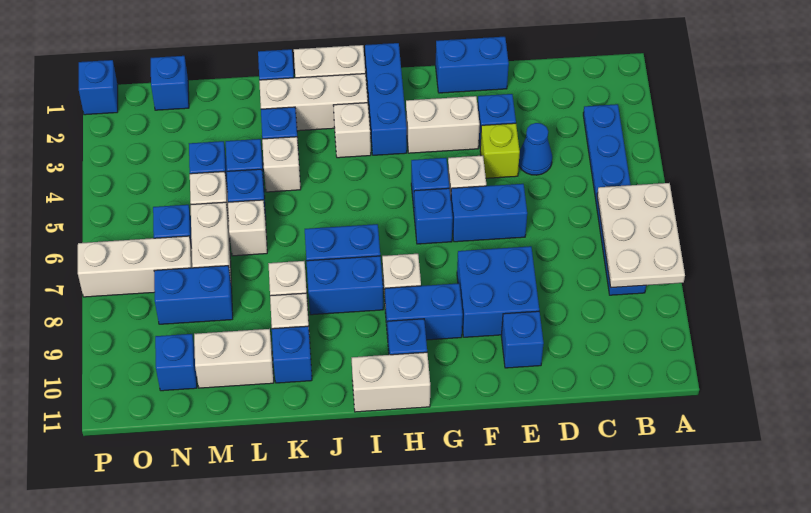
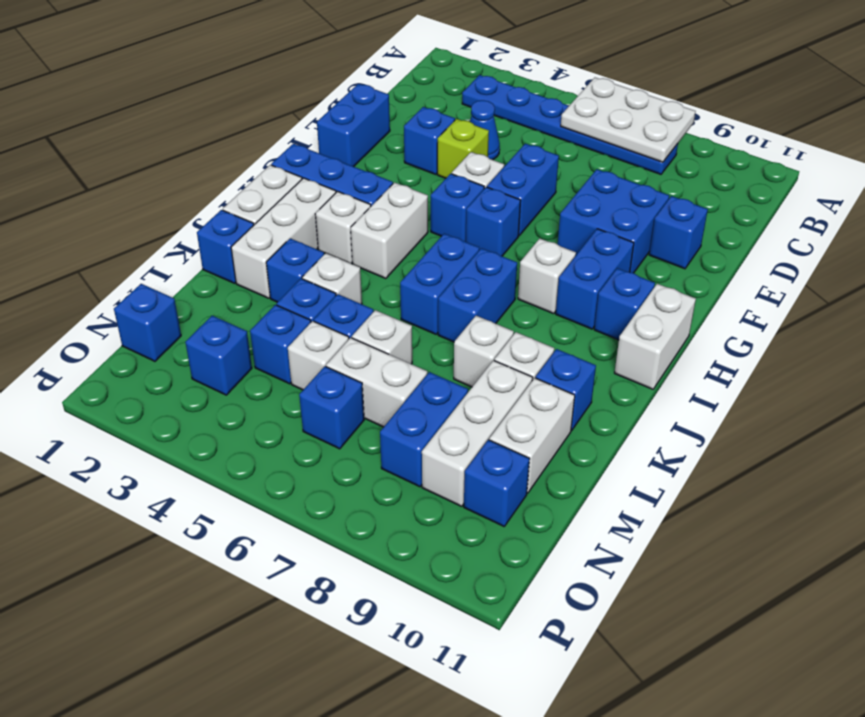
white 1x2 brick [406,96,480,153] -> white 1x2 brick moved to [351,183,428,279]
blue 1x2 brick [306,256,383,315] -> blue 1x2 brick moved to [400,234,479,334]
white 1x3 brick [78,236,192,297] -> white 1x3 brick moved to [422,361,533,506]
blue 1x1 brick [79,60,118,115] -> blue 1x1 brick moved to [185,316,252,395]

